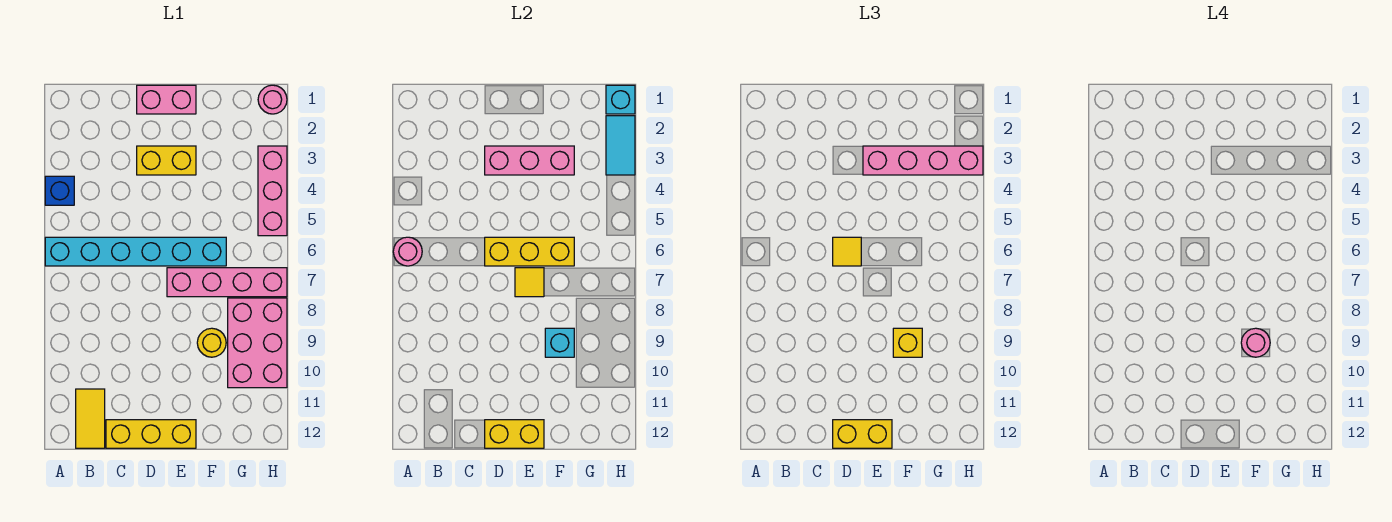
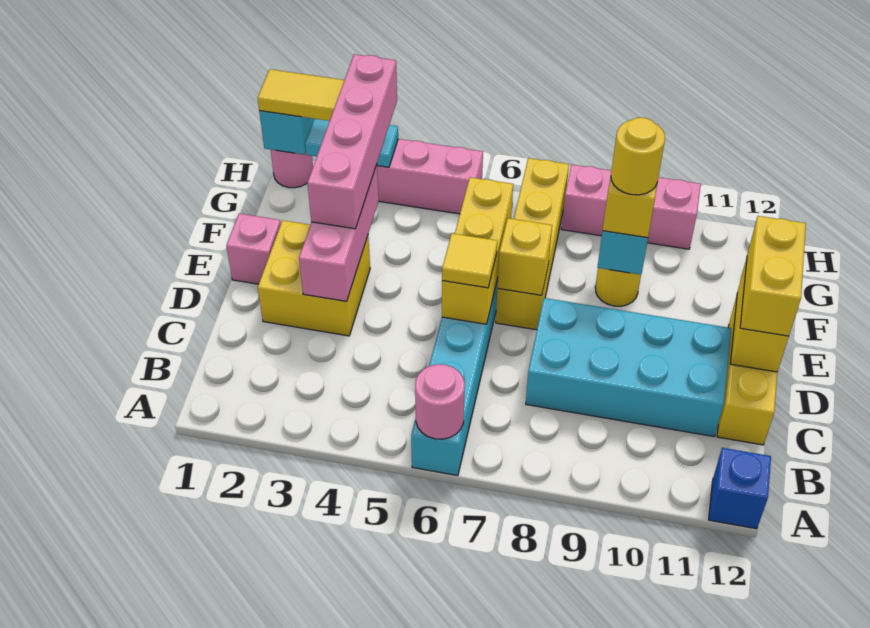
blue 1x1 brick [45,176,74,205] -> blue 1x1 brick moved to [709,448,771,529]
yellow 1x2 tile [76,389,105,448] -> yellow 1x2 tile moved to [258,69,344,121]
none -> cyan 2x4 brick [526,298,731,437]
pink 1x2 brick [137,85,196,114] -> pink 1x1 brick [226,214,281,284]
yellow 1x2 brick [137,146,196,175] -> yellow 2x2 brick [258,220,370,336]
pink 1x4 brick [167,268,287,297] -> yellow 1x4 brick [496,158,569,330]
yellow 1x1 tile [515,268,544,297] -> yellow 1x1 brick [498,218,552,295]
pink 1x1 round brick [1241,328,1270,357] -> yellow 1x1 round brick [611,118,665,195]
pink 2x3 brick [228,298,287,388] -> pink 1x3 brick [562,165,701,249]

